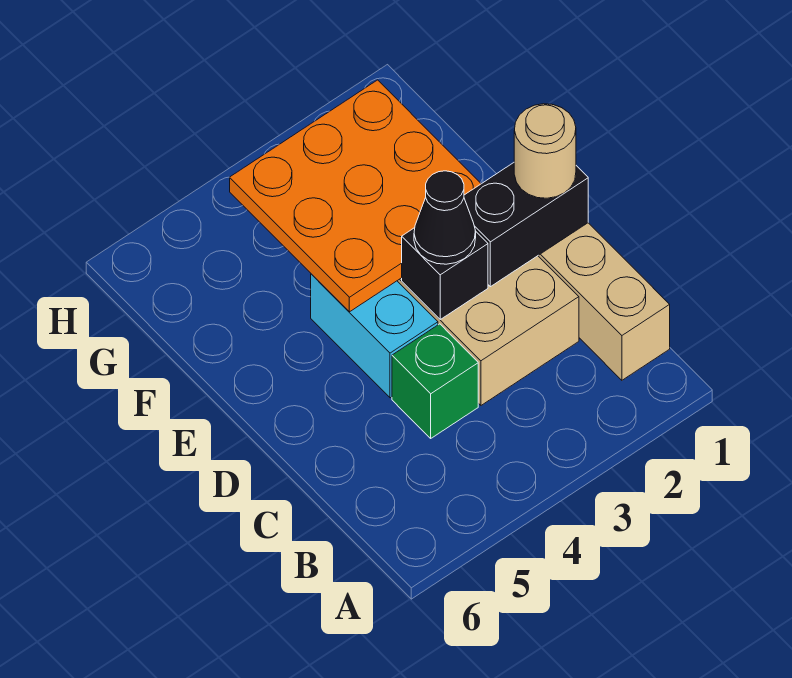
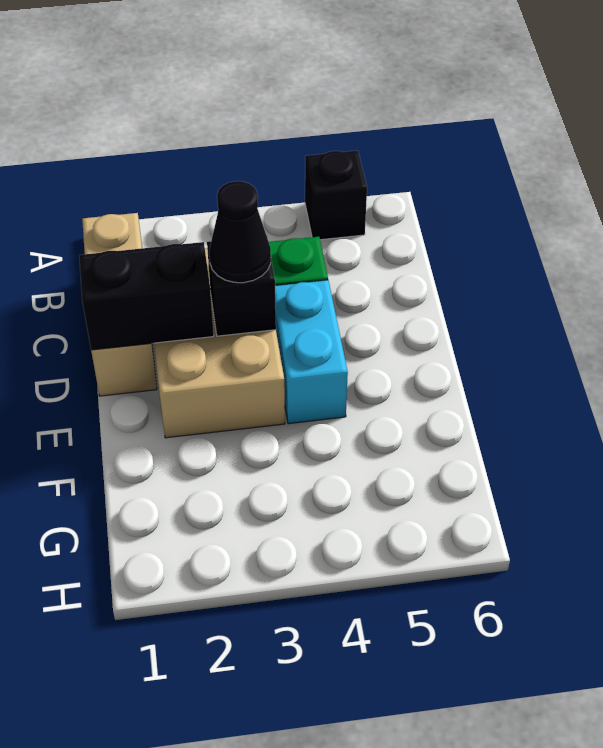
none -> black 1x1 brick [305,150,367,240]
tan 1x1 round brick [514,104,576,198] -> none
orange 3x3 plate [230,80,481,312] -> none

